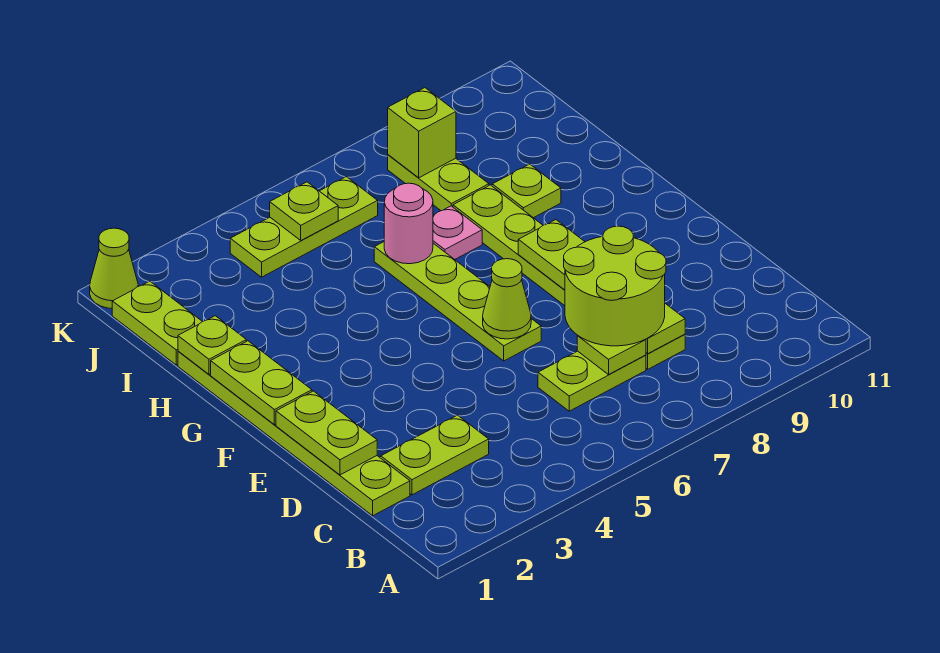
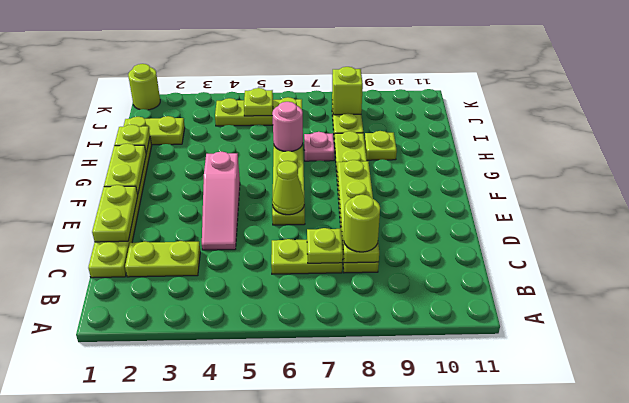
lime 2x2 round brick [564,226,666,346] -> lime 1x1 round brick [344,195,380,252]
none -> pink 1x3 slope [202,152,240,250]
lime 1x2 plate [112,281,202,365] -> lime 1x2 plate turned to [123,116,185,145]
lime 1x1 cone [90,228,138,308] -> lime 1x1 round brick [128,64,160,110]

